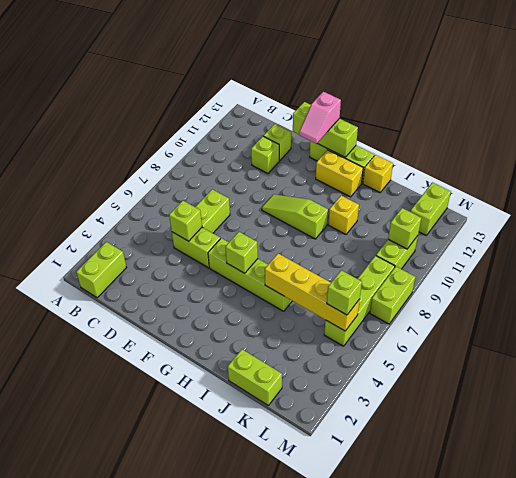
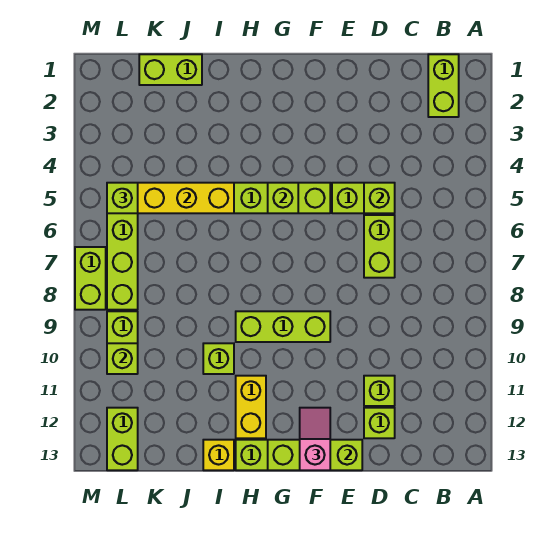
lime 1x3 slope [262,194,328,239] -> lime 1x3 brick [236,311,330,342]
yellow 1x2 brick [316,150,363,197] -> yellow 1x2 brick turned to [236,376,266,438]
yellow 1x1 brick [328,196,359,234] -> lime 1x1 brick [203,343,234,374]

